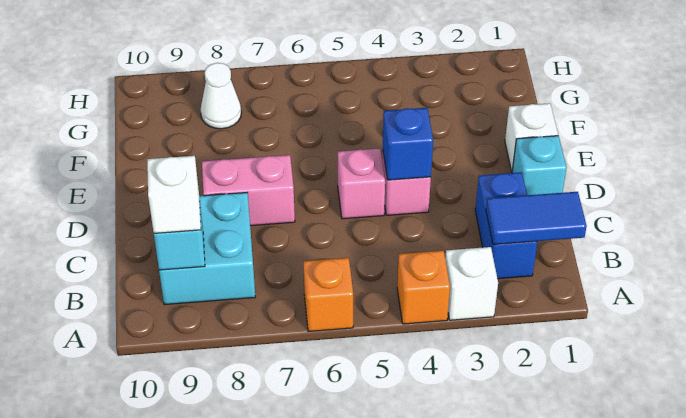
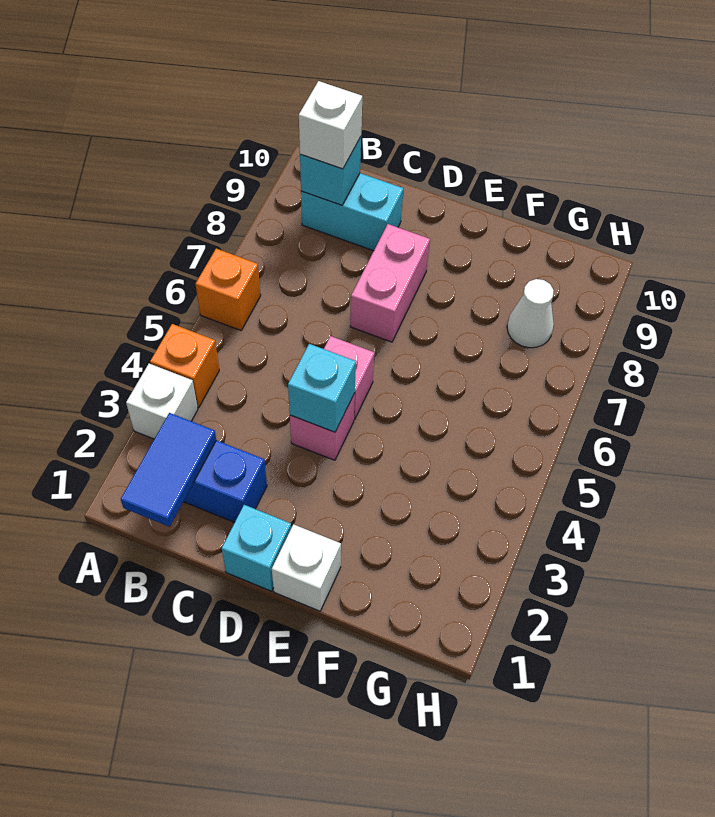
cyan 2x2 brick [159,193,255,305] -> cyan 1x2 brick [301,173,403,251]
blue 1x1 brick [383,108,433,180] -> cyan 1x1 brick [288,344,356,432]

